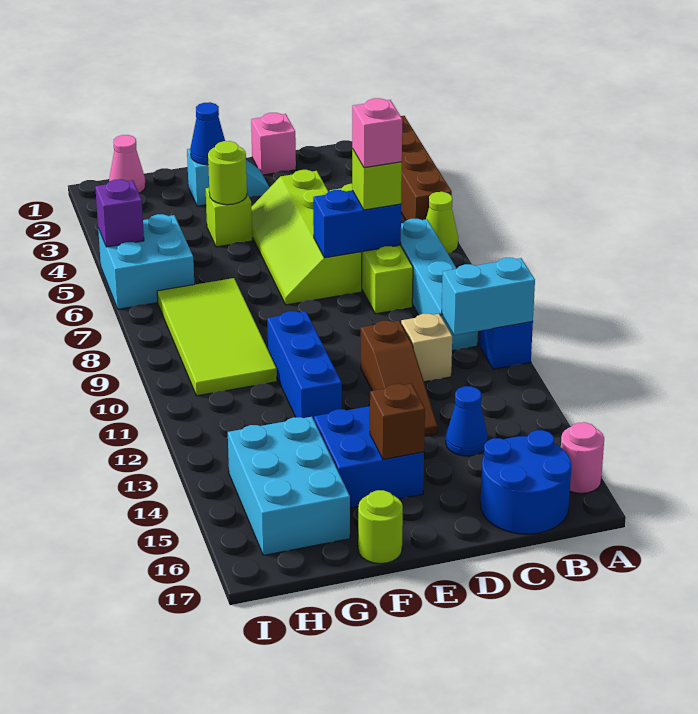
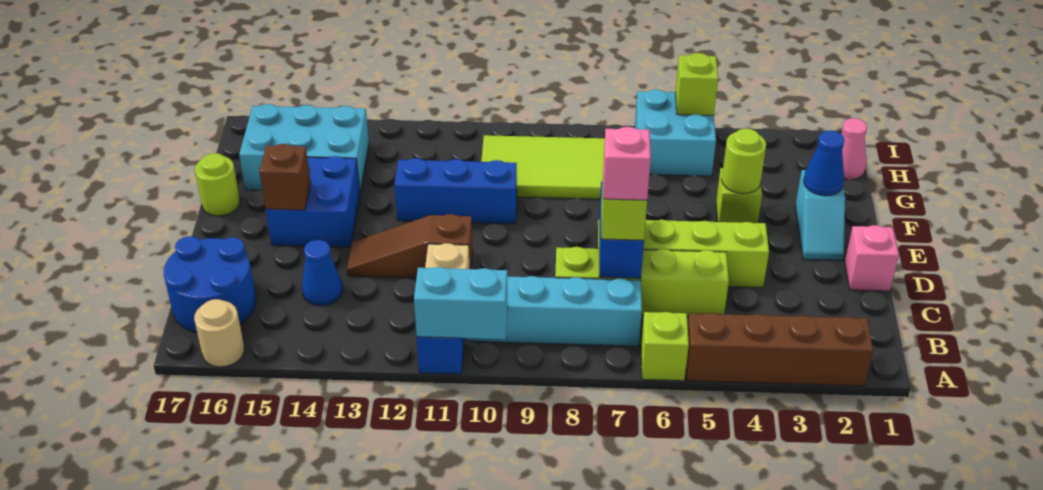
lime 1x1 cone [426,192,458,253] -> lime 1x1 brick [641,312,689,381]
cyan 1x2 brick [442,258,535,335] -> cyan 1x2 brick turned to [414,267,508,339]
pink 1x1 round brick [561,422,604,493] -> tan 1x1 round brick [194,299,244,367]
purple 1x1 brick [95,179,144,247] -> lime 1x1 brick [675,53,718,115]

